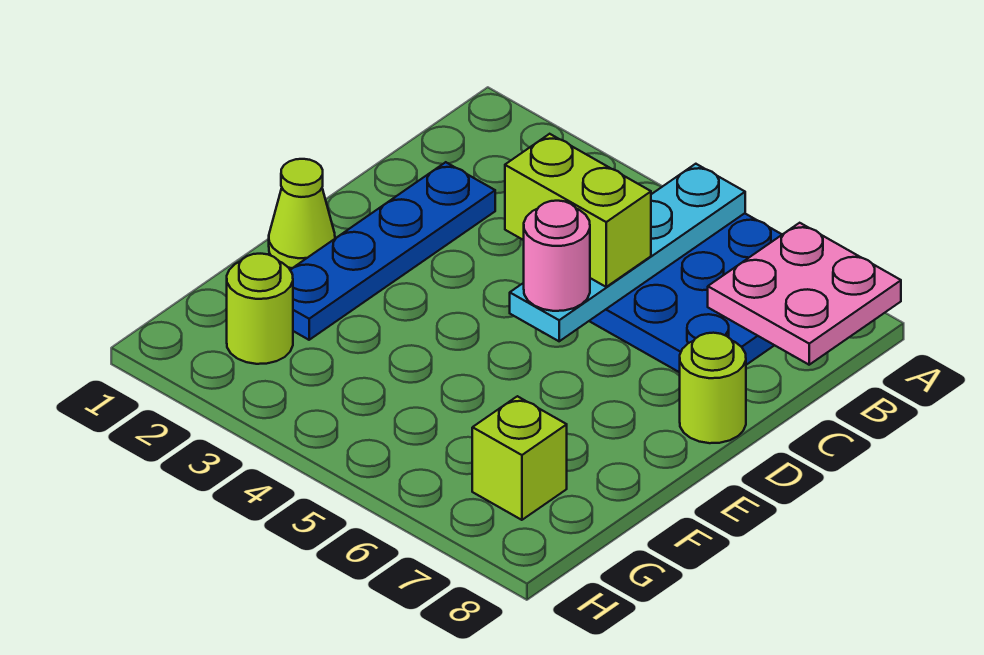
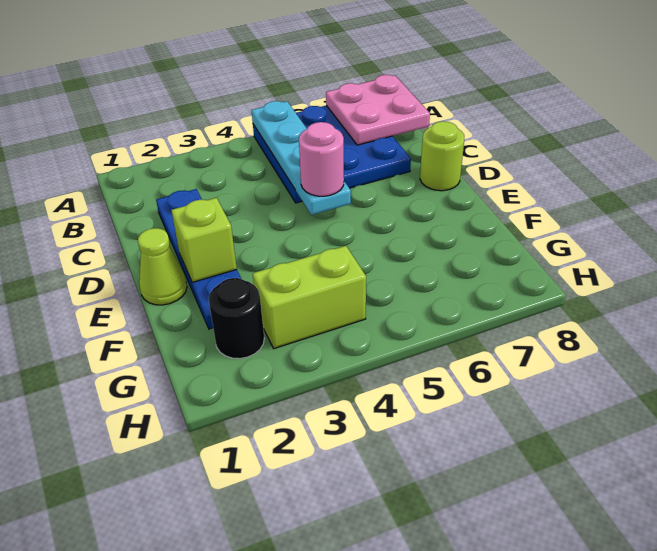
lime 1x2 brick [505,134,651,287] -> lime 1x2 brick moved to [253,246,366,349]
lime 1x1 round brick [227,254,293,364] -> black 1x1 round brick [209,278,264,359]
lime 1x1 brick [472,396,567,520] -> lime 1x1 brick moved to [171,198,237,282]

